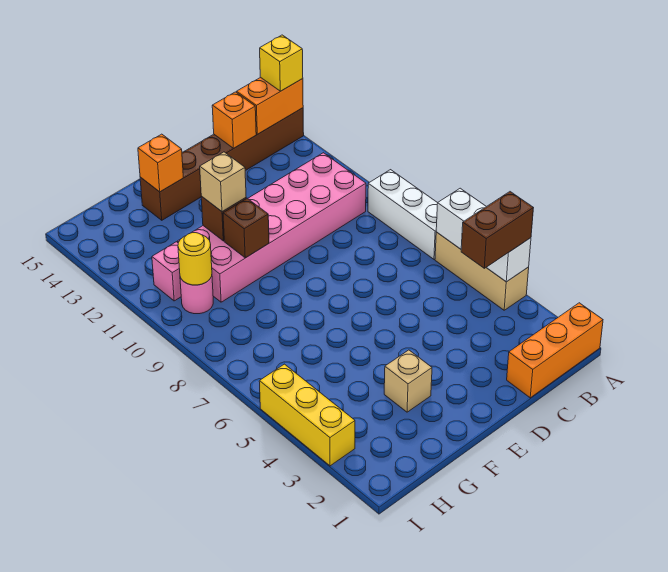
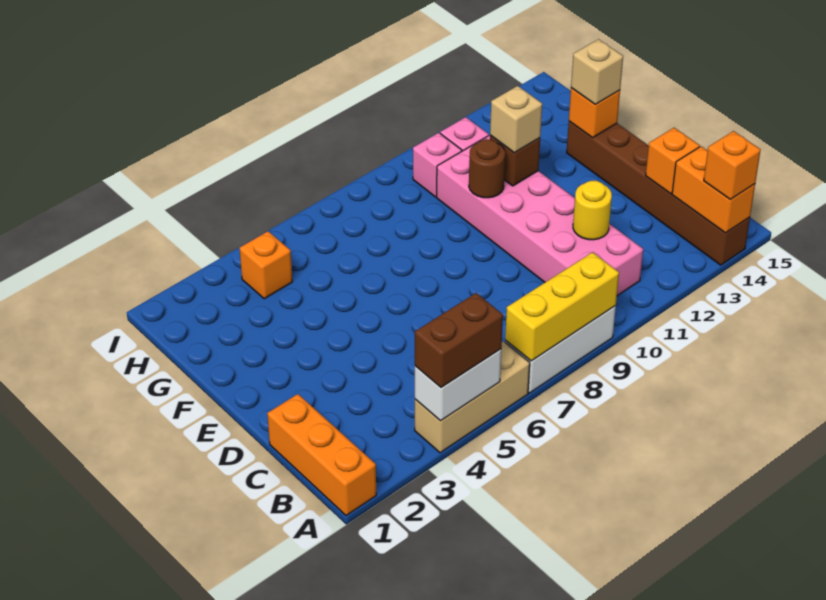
white 1x3 brick [436,188,531,282] -> white 1x2 brick [415,349,501,421]
brown 1x2 brick [461,192,533,268] -> brown 1x2 brick turned to [415,293,503,388]
yellow 1x1 brick [260,35,303,91] -> orange 1x1 brick [704,131,761,200]
tan 1x1 brick [384,350,432,412] -> tan 1x1 brick moved to [571,39,623,105]
brown 1x1 brick [223,198,269,258] -> brown 1x1 round brick [469,139,505,198]
none -> orange 1x1 brick [239,231,292,299]
pink 1x1 round brick [180,276,213,314] -> pink 1x1 brick [413,133,462,197]
yellow 1x1 round brick [178,233,212,285] -> yellow 1x1 round brick moved to [573,181,612,240]
yellow 1x3 brick [259,364,355,466] -> yellow 1x3 brick moved to [505,252,619,361]

